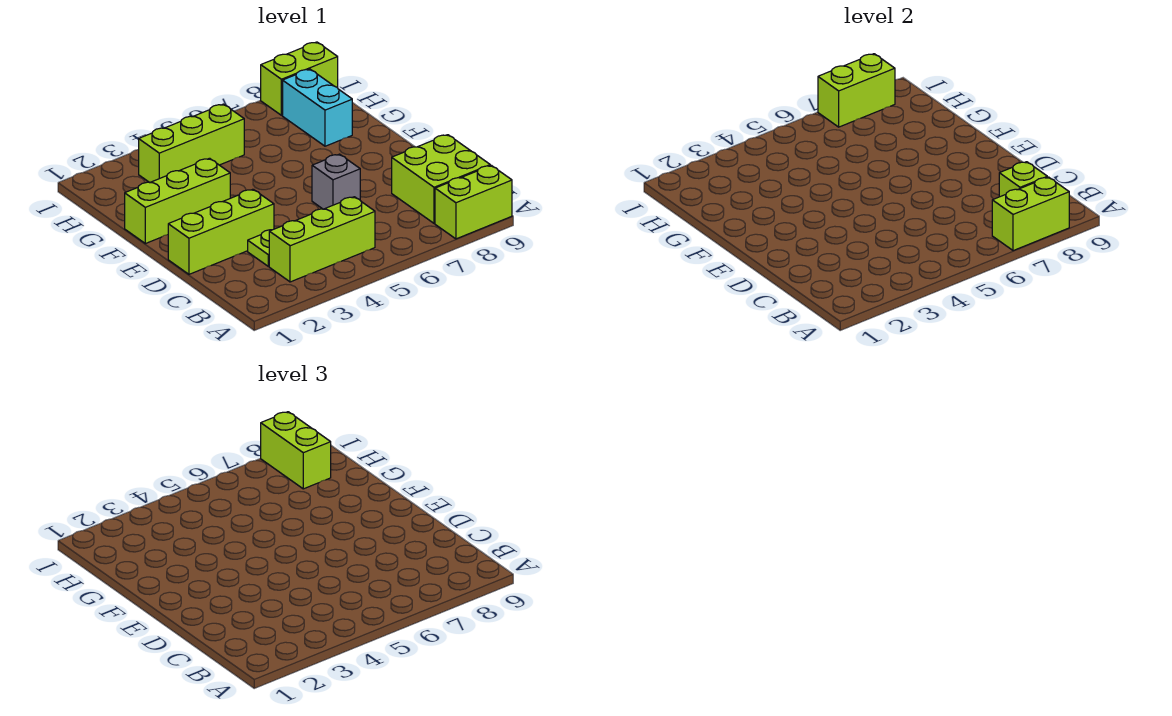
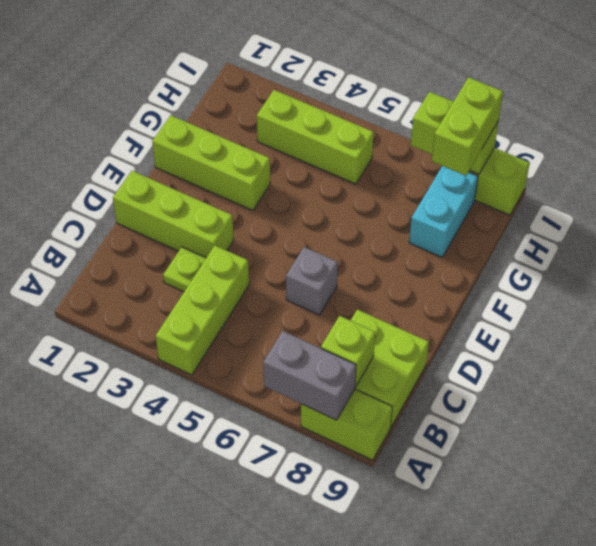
lime 1x2 brick [992,177,1069,251] -> grey 1x2 brick [263,331,356,420]
lime 1x3 brick [269,197,375,282] -> lime 1x3 brick turned to [156,246,249,375]

